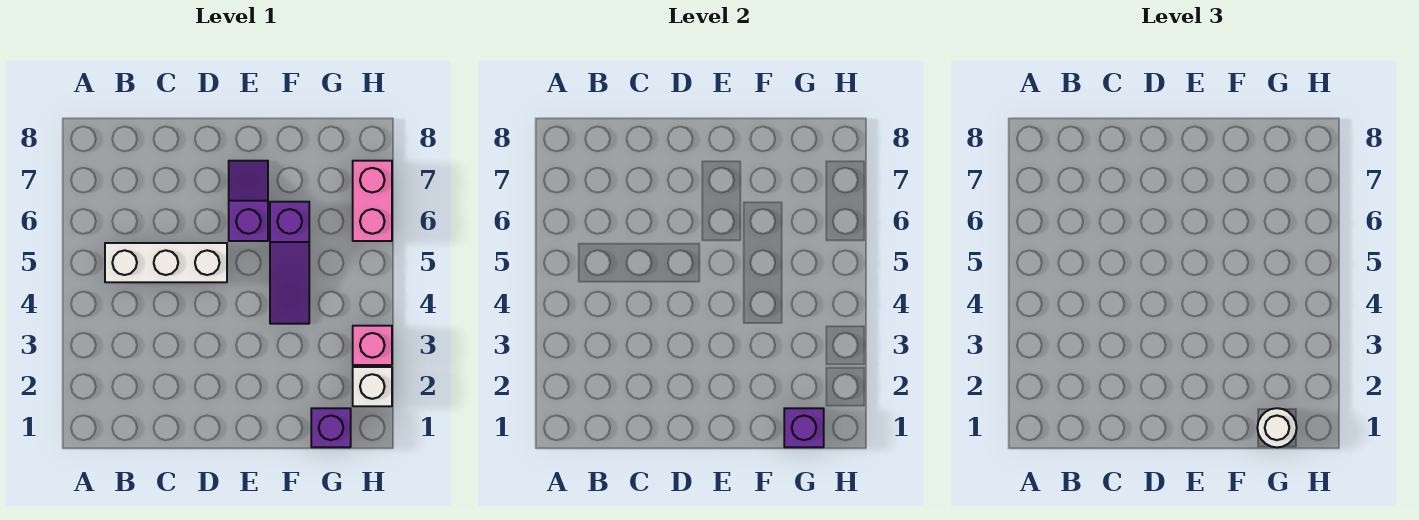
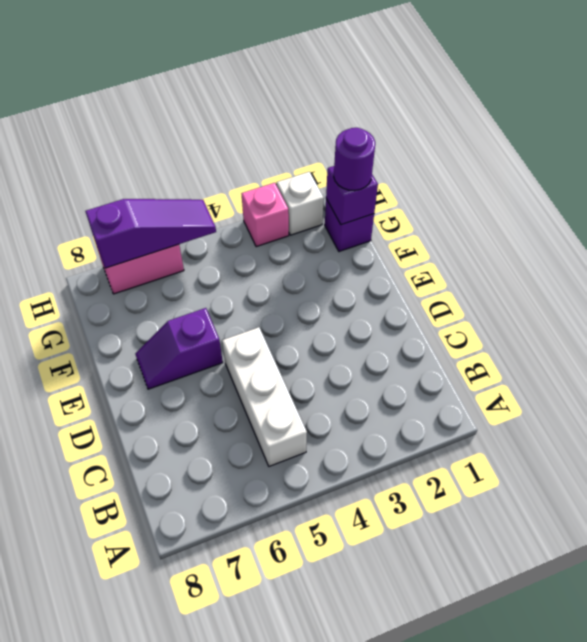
purple 1x3 slope [270,202,309,324] -> purple 1x3 slope moved to [85,199,216,268]
white 1x1 round brick [1257,408,1297,447] -> purple 1x1 round brick [334,128,375,191]

